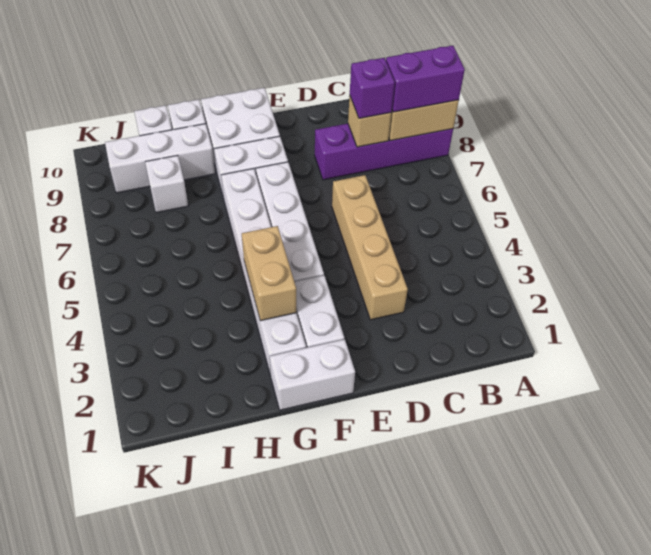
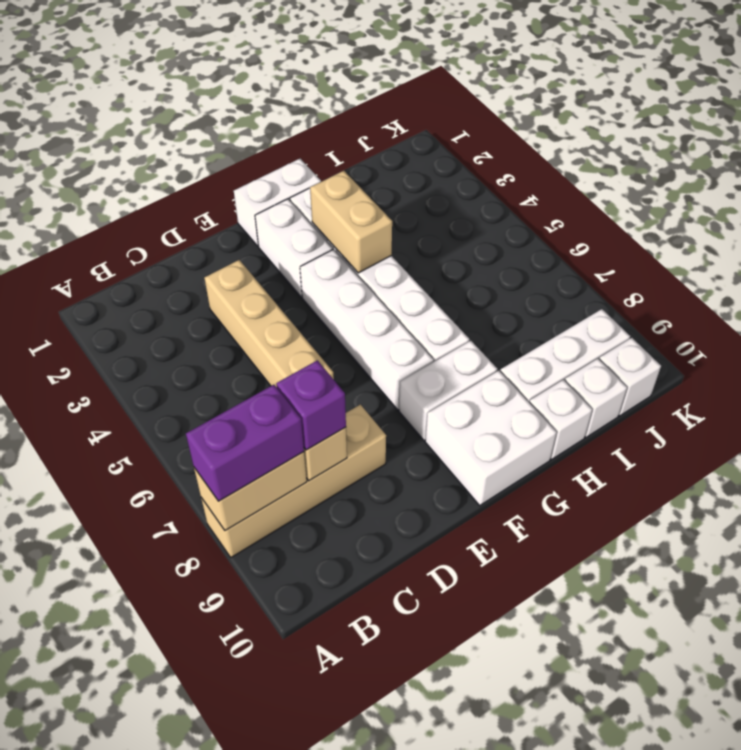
purple 1x4 brick [315,124,453,180] -> tan 1x4 brick [201,405,386,557]
white 1x1 brick [145,155,188,213] -> white 1x1 brick moved to [599,338,661,416]

